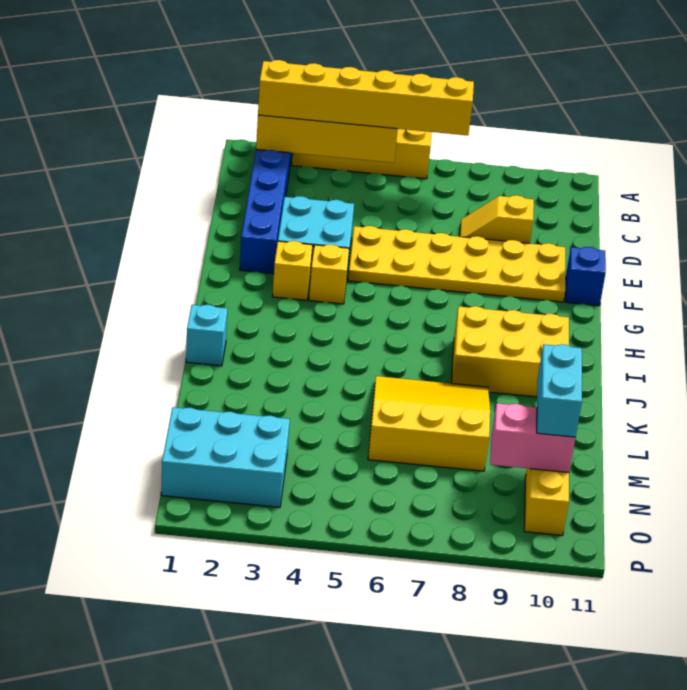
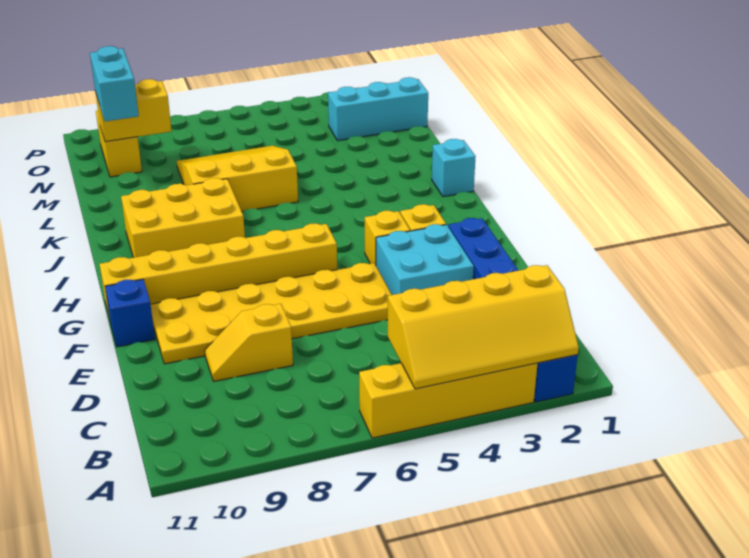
yellow 1x6 brick [258,60,474,136] -> yellow 1x6 brick moved to [100,223,337,318]
yellow 1x2 slope [460,195,534,243] -> yellow 1x2 slope turned to [205,304,293,381]
yellow 3x3 slope [368,376,490,471] -> yellow 3x3 slope turned to [177,146,298,211]
cyan 2x3 brick [161,407,290,507] -> cyan 1x3 brick [328,77,428,141]
pink 1x2 brick [490,403,575,472] -> yellow 1x2 brick [95,79,172,142]

